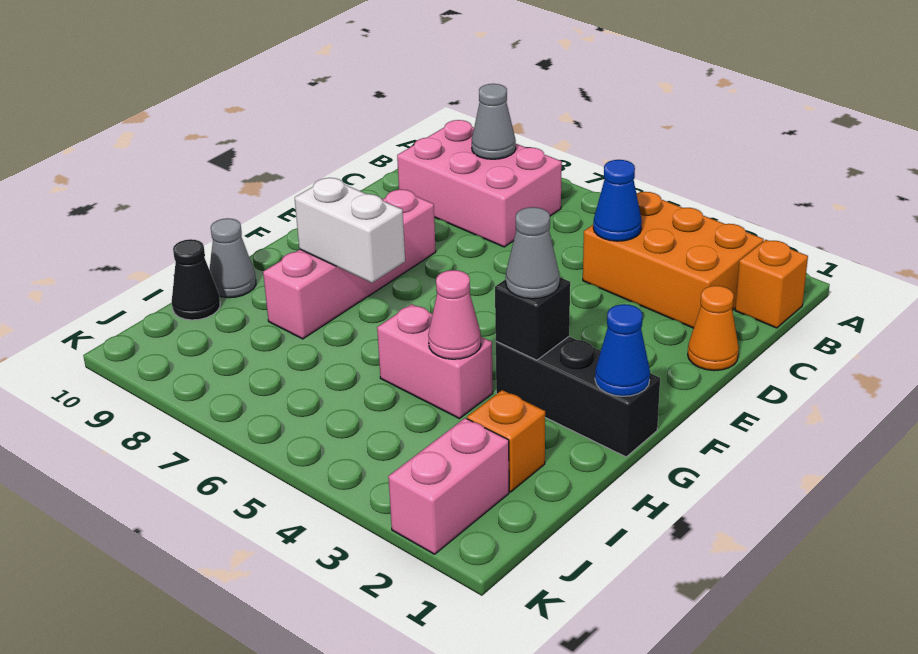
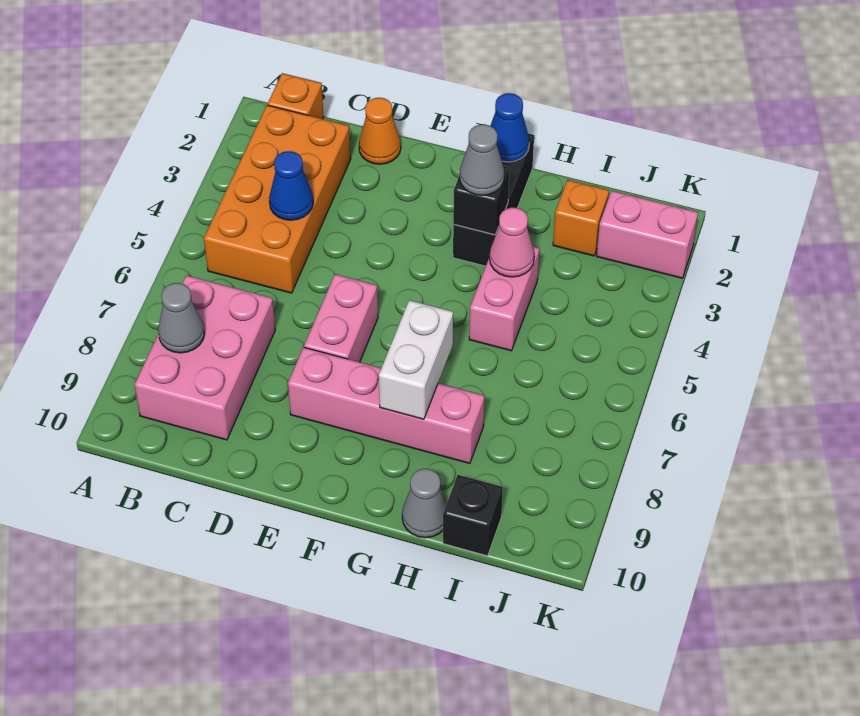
orange 2x3 brick [583,192,764,328] -> orange 2x4 brick [204,105,351,293]
none -> pink 1x2 brick [304,274,378,362]
black 1x1 cone [172,239,220,320] -> black 1x1 brick [443,475,503,556]

